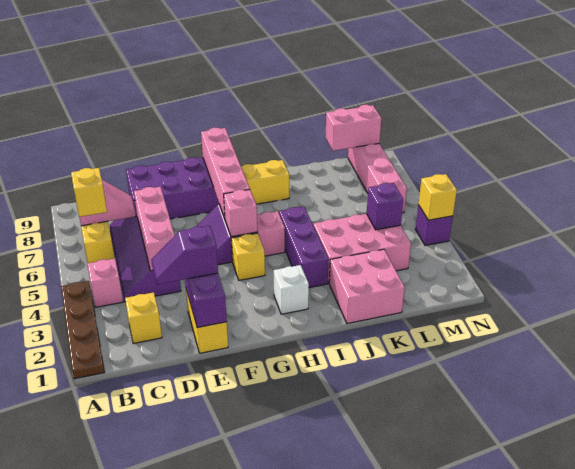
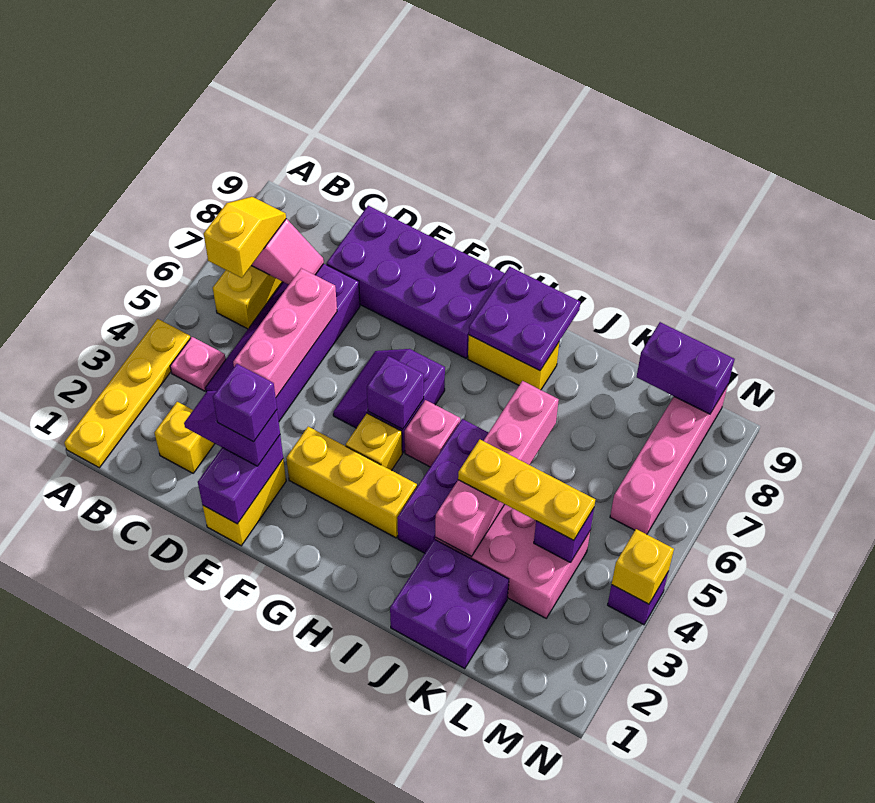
brown 1x4 plate [61,281,104,379] -> yellow 1x4 plate [64,319,191,468]
pink 1x1 brick [87,259,123,307] -> pink 1x1 plate [170,337,226,391]
none -> purple 1x1 brick [213,364,277,442]
none -> yellow 1x3 brick [286,427,417,538]
pink 1x1 brick [224,189,257,237] -> purple 1x1 brick [367,356,424,429]
pink 1x4 brick [201,128,250,218] -> pink 1x4 brick moved to [435,381,559,557]
white 1x1 brick [274,265,309,314] -> none
none -> purple 2x2 plate [469,267,580,371]
pink 2x2 brick [329,249,405,323] -> purple 2x2 brick [390,539,509,669]
none -> yellow 1x3 plate [458,440,595,540]
pink 1x2 brick [325,105,381,151] -> purple 1x2 brick [637,322,735,414]

